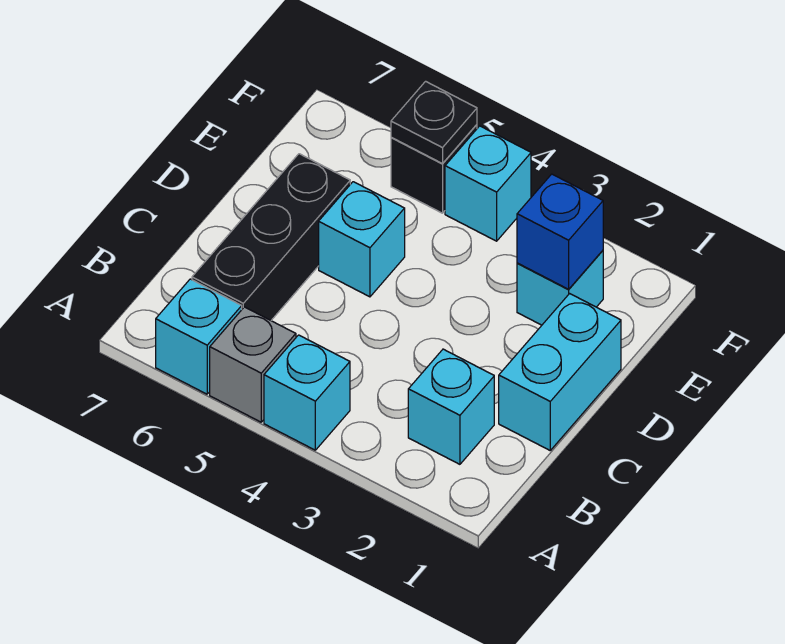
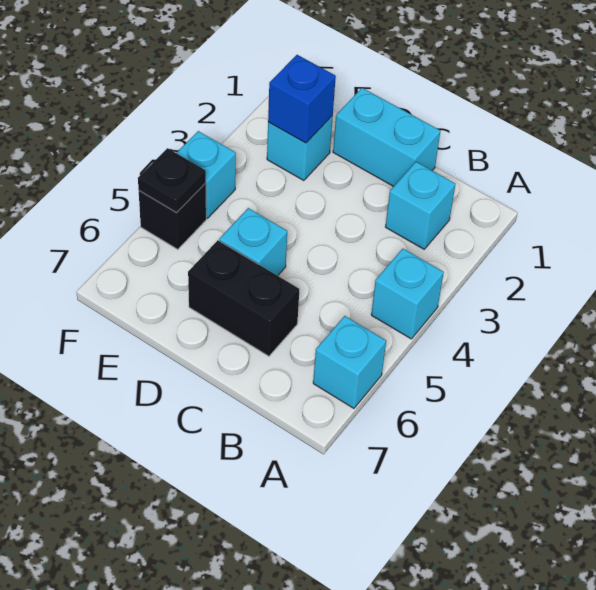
grey 1x1 brick [210,307,296,422] -> none
black 1x3 brick [192,154,350,320] -> black 1x2 brick [188,240,299,356]

